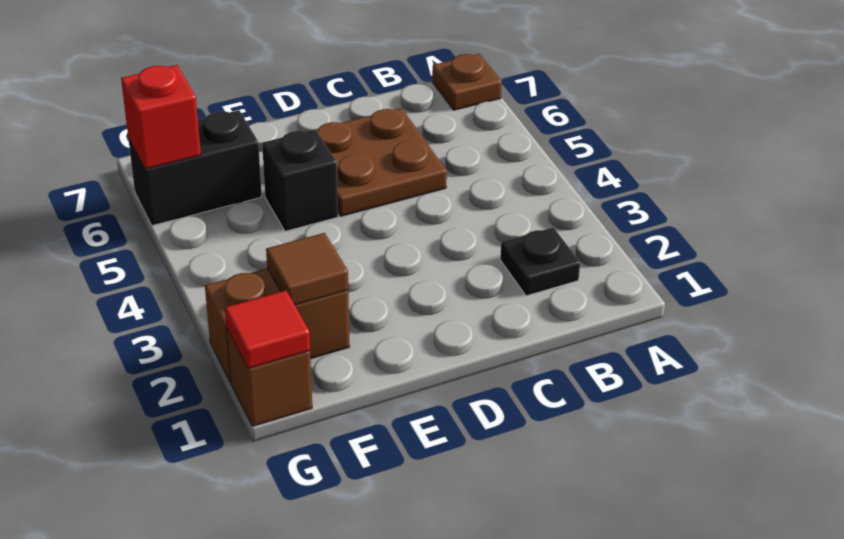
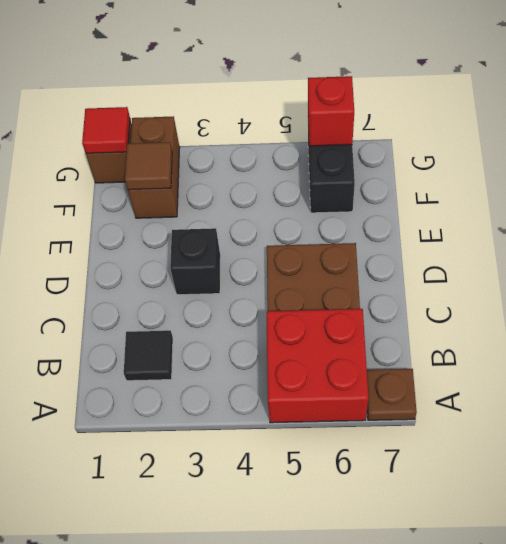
none -> red 2x2 brick [267,309,368,423]
black 1x1 plate [500,227,580,296] -> black 1x1 tile [124,331,173,381]
black 1x1 brick [262,129,338,231] -> black 1x1 brick moved to [170,228,220,295]

